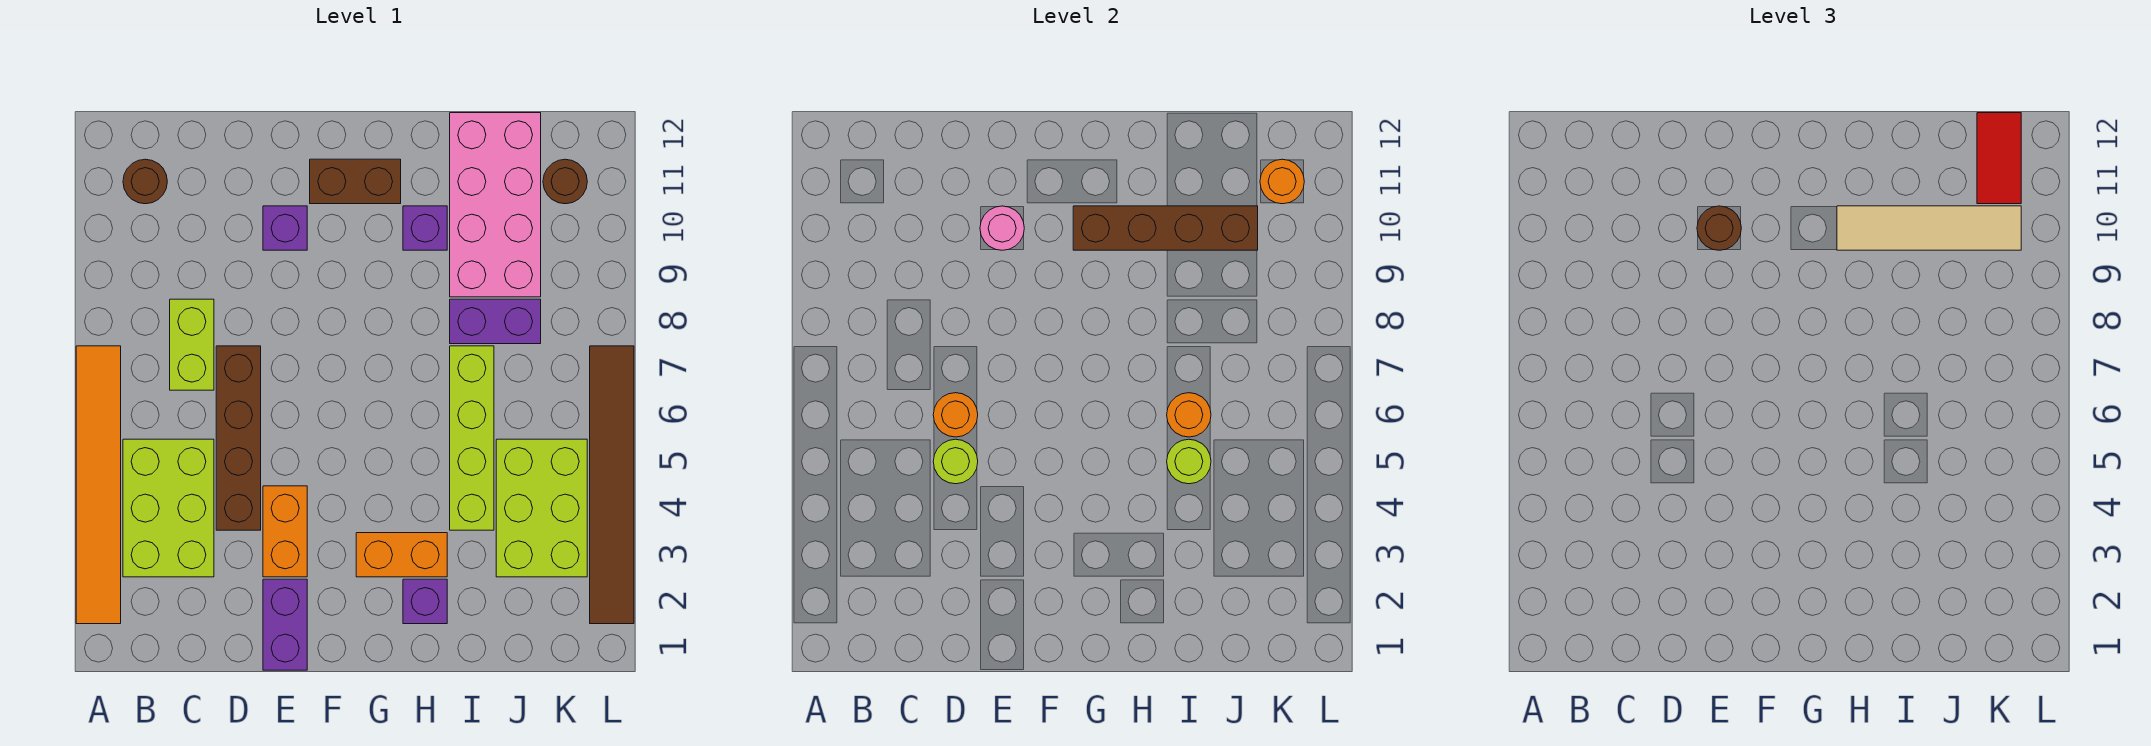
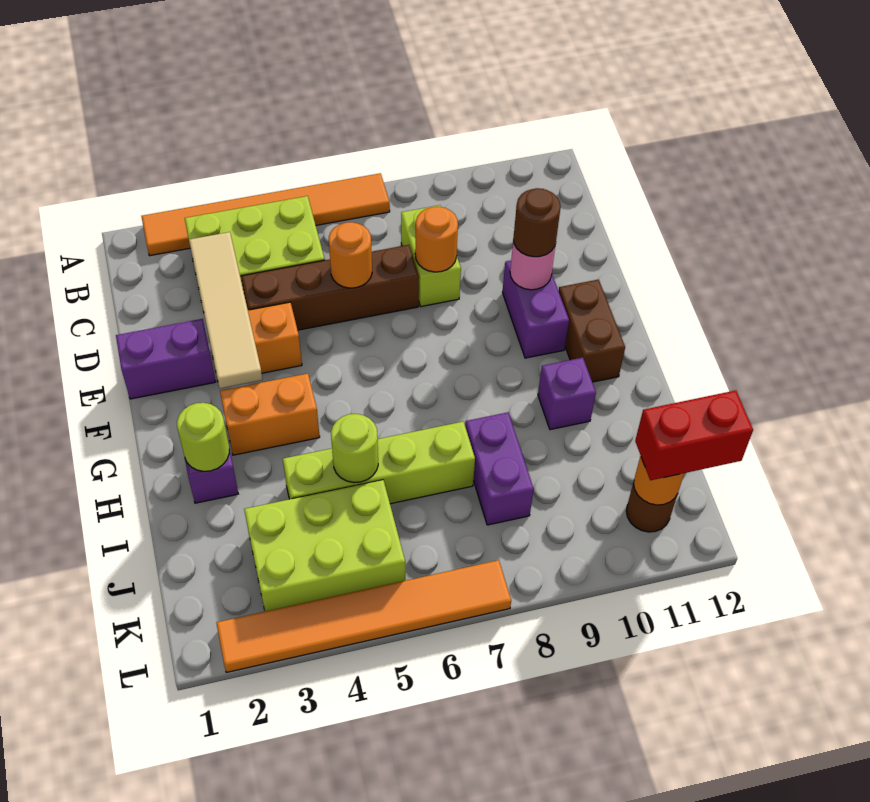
brown 1x1 round brick [123,159,167,204] -> none
lime 1x2 brick [170,299,214,390] -> lime 1x2 brick turned to [401,205,461,307]
lime 1x1 round brick [933,439,978,484] -> lime 1x1 round brick moved to [177,403,229,471]
purple 1x1 brick [263,206,307,250] -> purple 1x2 brick [502,261,569,358]
orange 1x2 brick [356,533,447,577] -> orange 1x2 brick turned to [220,373,320,455]
brown 1x4 brick [1073,206,1258,250] -> none
tan 1x4 tile [1837,206,2021,250] -> tan 1x4 tile moved to [189,232,263,388]
orange 1x1 round brick [1167,393,1211,437] -> orange 1x1 round brick moved to [415,207,458,272]
pink 2x4 brick [450,113,541,297] -> none
red 1x2 tile [1977,113,2021,204] -> red 1x2 brick [635,390,753,480]
brown 1x6 tile [590,346,634,624] -> orange 1x6 tile [217,560,511,672]

